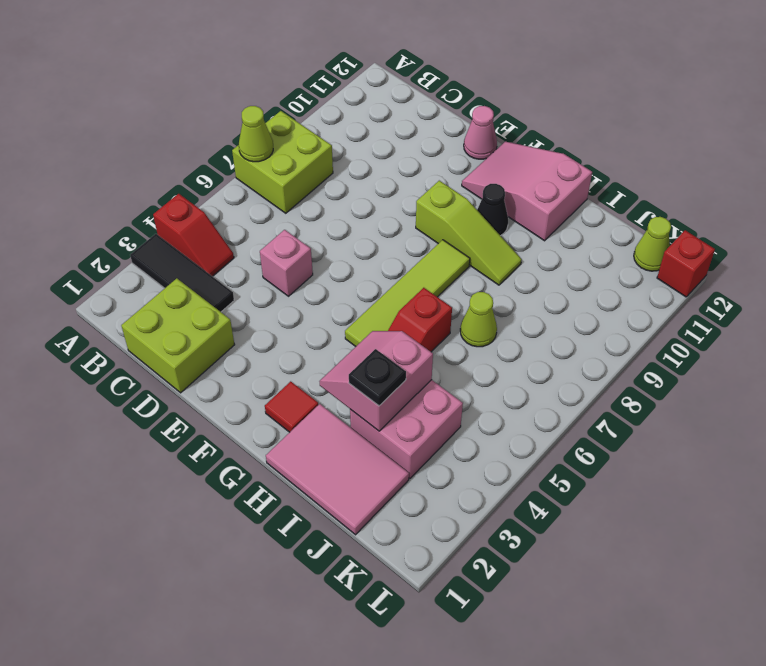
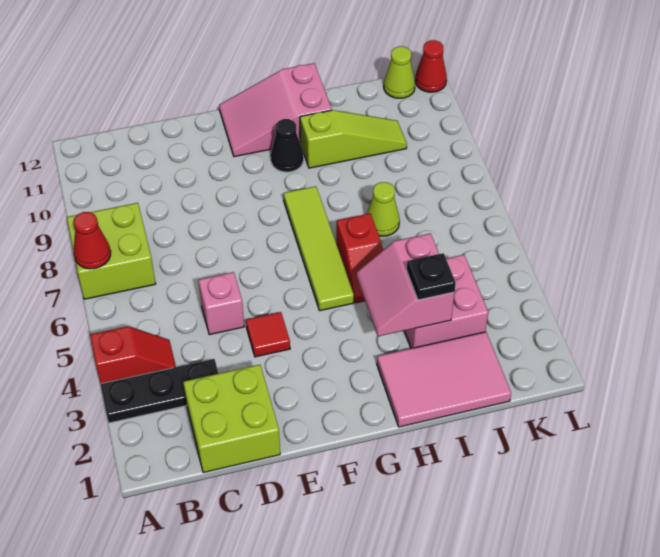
black 1x3 tile [130,234,234,312] -> black 1x3 plate [101,359,219,423]
lime 1x1 cone [239,106,273,162] -> red 1x1 cone [74,212,111,269]
pink 1x1 cone [464,106,497,159] -> none
lime 1x3 slope [416,181,522,285] -> lime 1x3 slope moved to [300,110,407,168]
red 1x1 tile [265,381,318,432] -> red 1x1 tile moved to [246,312,290,357]
red 1x1 brick [657,230,715,297] -> red 1x1 cone [415,40,447,92]

